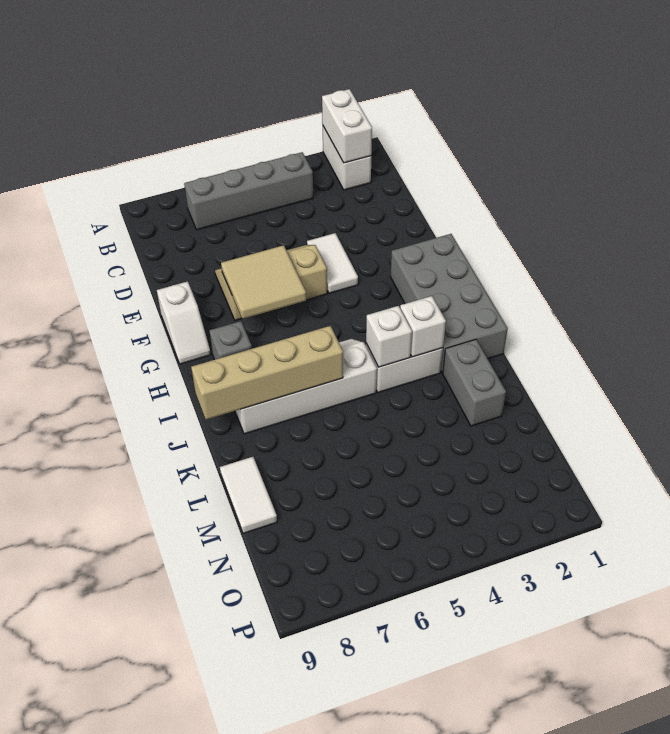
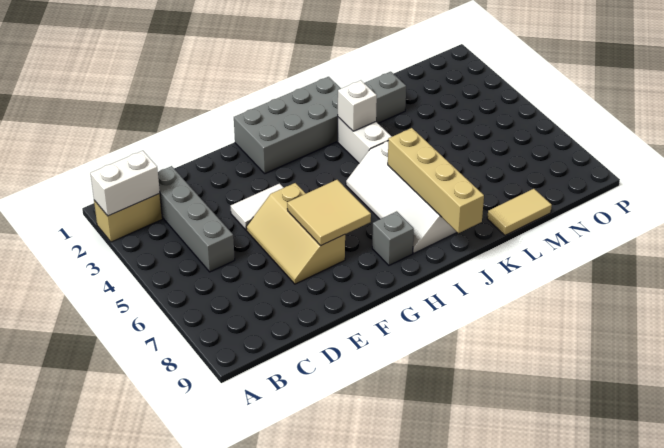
white 1x2 brick [323,127,371,190] -> tan 1x2 brick [94,194,162,242]
grey 1x4 brick [184,152,313,230] -> grey 1x4 brick moved to [158,166,235,272]
white 1x2 slope [157,281,211,364] -> none
white 1x1 brick [366,306,412,367] -> none
white 1x2 tile [220,457,277,534] -> tan 1x2 tile [487,189,552,235]

